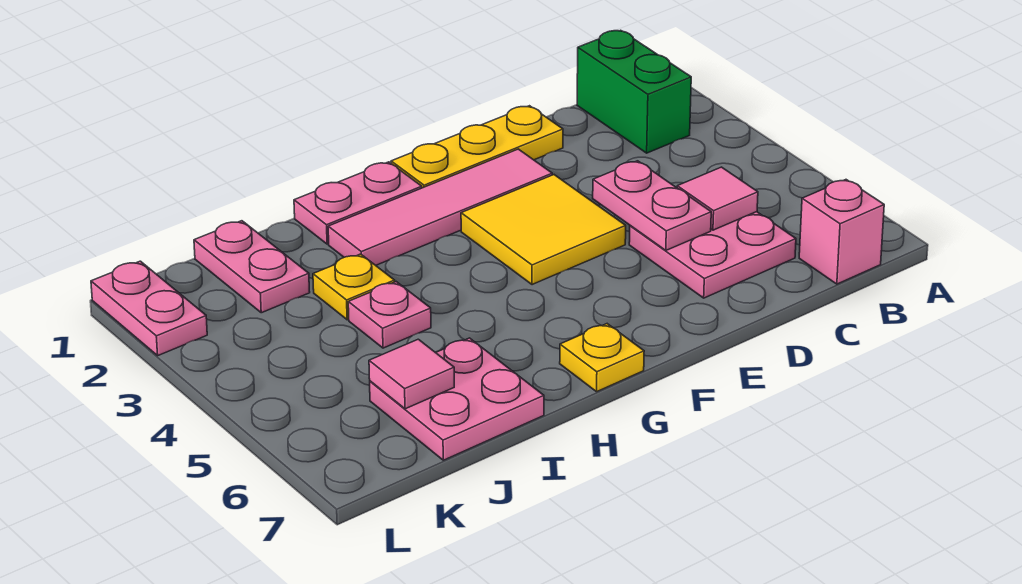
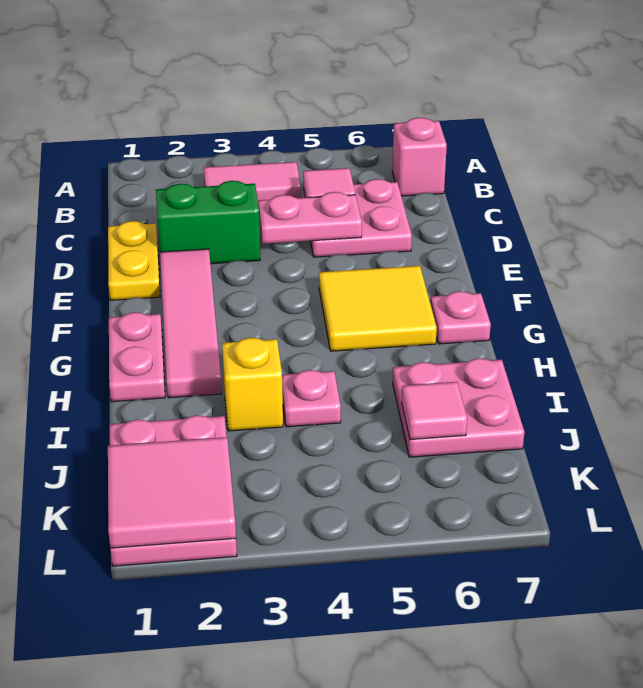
green 1x2 brick [577,30,691,153] -> green 1x2 brick moved to [156,181,260,264]
none -> pink 1x2 tile [204,162,301,201]
yellow 1x3 plate [391,106,563,188] -> yellow 1x2 plate [108,221,160,300]
yellow 2x2 tile [461,175,626,285] -> yellow 2x2 tile moved to [319,266,437,351]
yellow 1x1 plate [560,324,644,392] -> pink 1x1 plate [431,291,491,344]
yellow 1x1 plate [313,254,395,320] -> yellow 1x1 brick [222,338,283,431]
none -> pink 2x2 tile [108,437,236,548]

